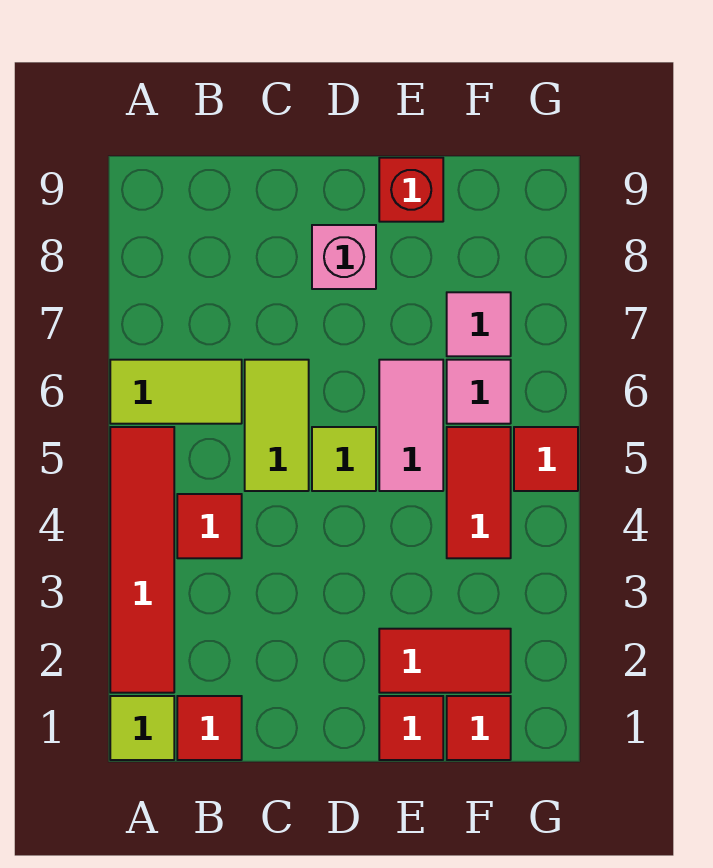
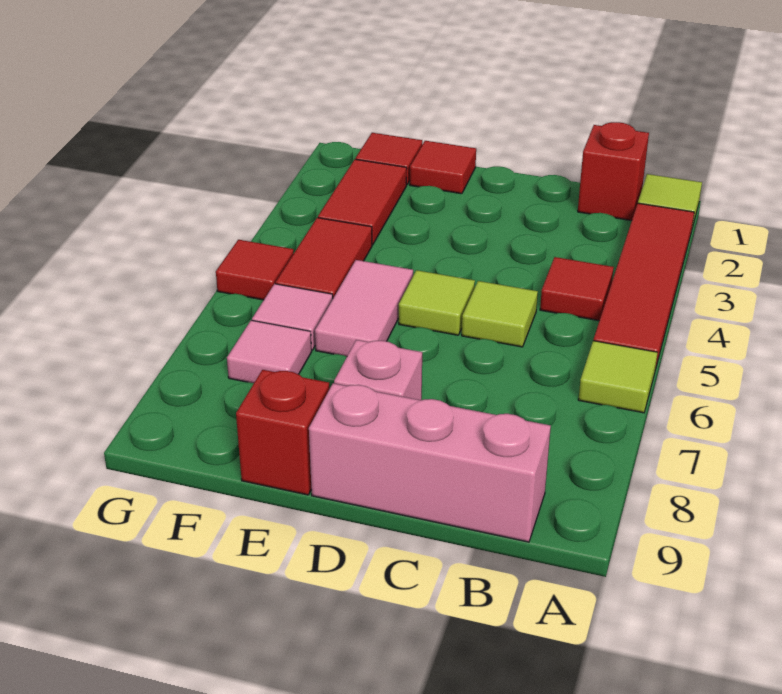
lime 1x2 tile [110,360,242,424] -> lime 1x1 tile [578,341,658,413]
red 1x1 tile [177,696,242,760] -> red 1x1 brick [578,122,649,221]
none -> pink 1x3 brick [309,383,551,542]
lime 1x2 tile [245,360,309,491] -> lime 1x1 tile [462,281,538,347]
red 1x2 tile [379,629,511,693] -> red 1x2 tile turned to [318,159,407,245]

